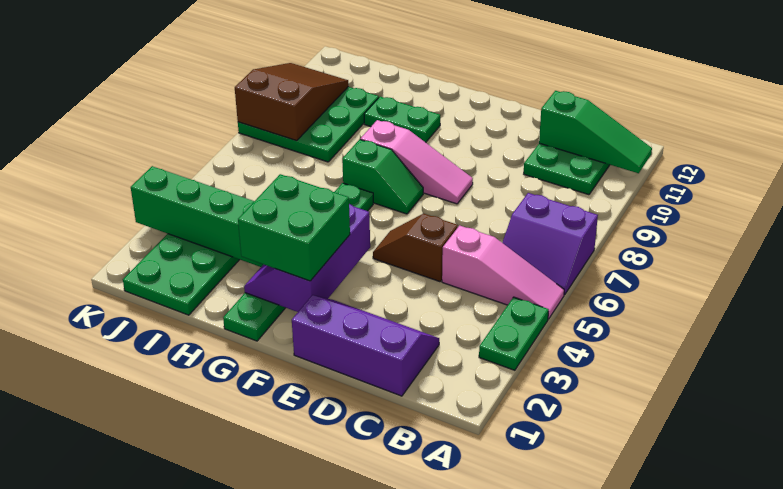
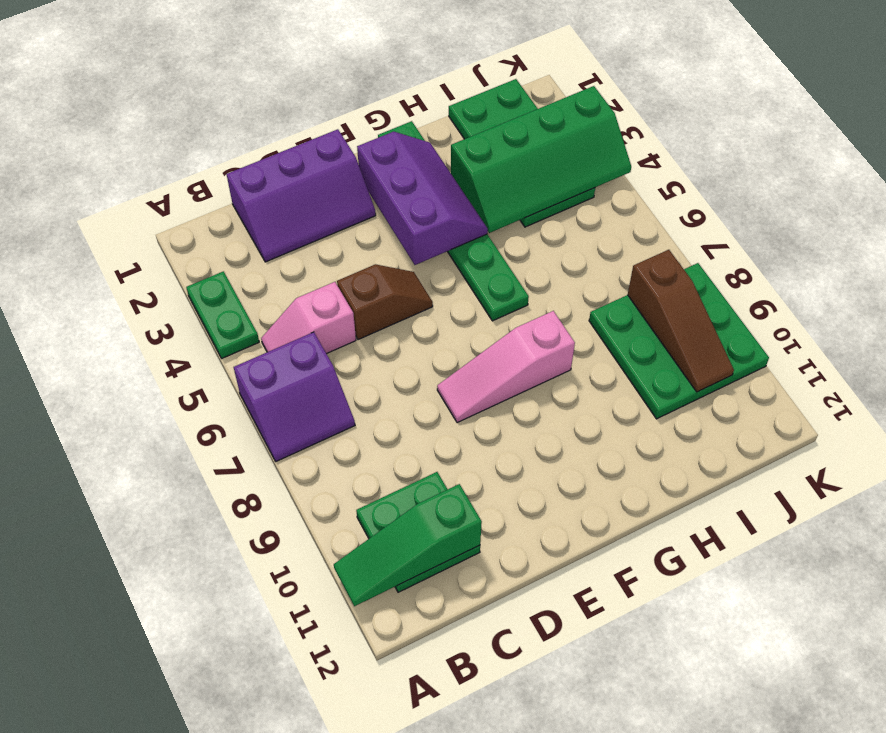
pink 1x3 slope [442,225,564,319] -> pink 1x2 slope [261,282,356,354]
purple 2x2 slope [502,193,598,295] -> purple 2x2 slope turned to [234,332,355,461]
green 2x2 brick [238,174,350,281] -> none
green 1x2 slope [342,139,423,214] -> none
green 1x2 plate [364,97,440,142] -> none
brown 2x3 slope [235,63,348,141] -> brown 1x3 slope [628,250,734,392]

